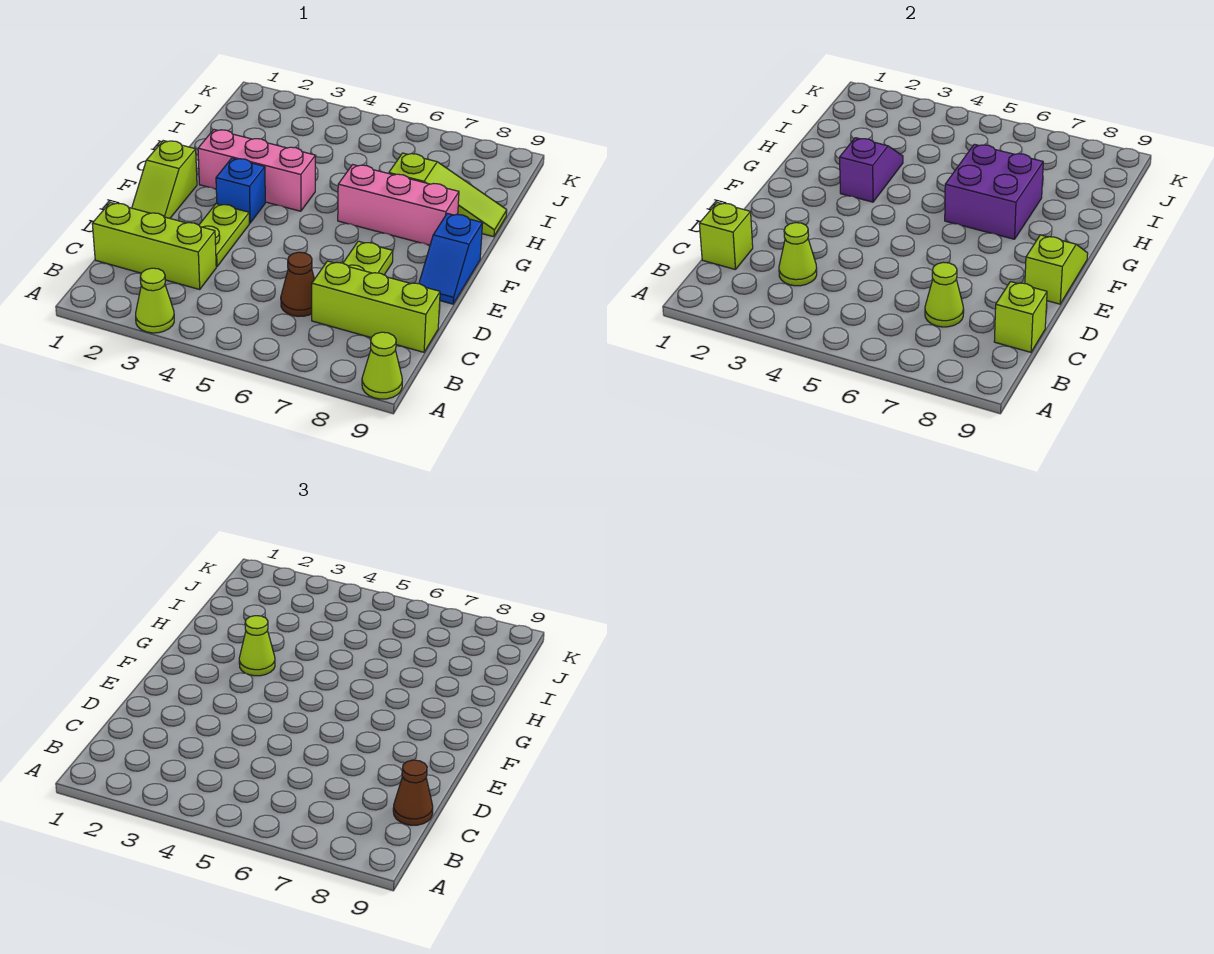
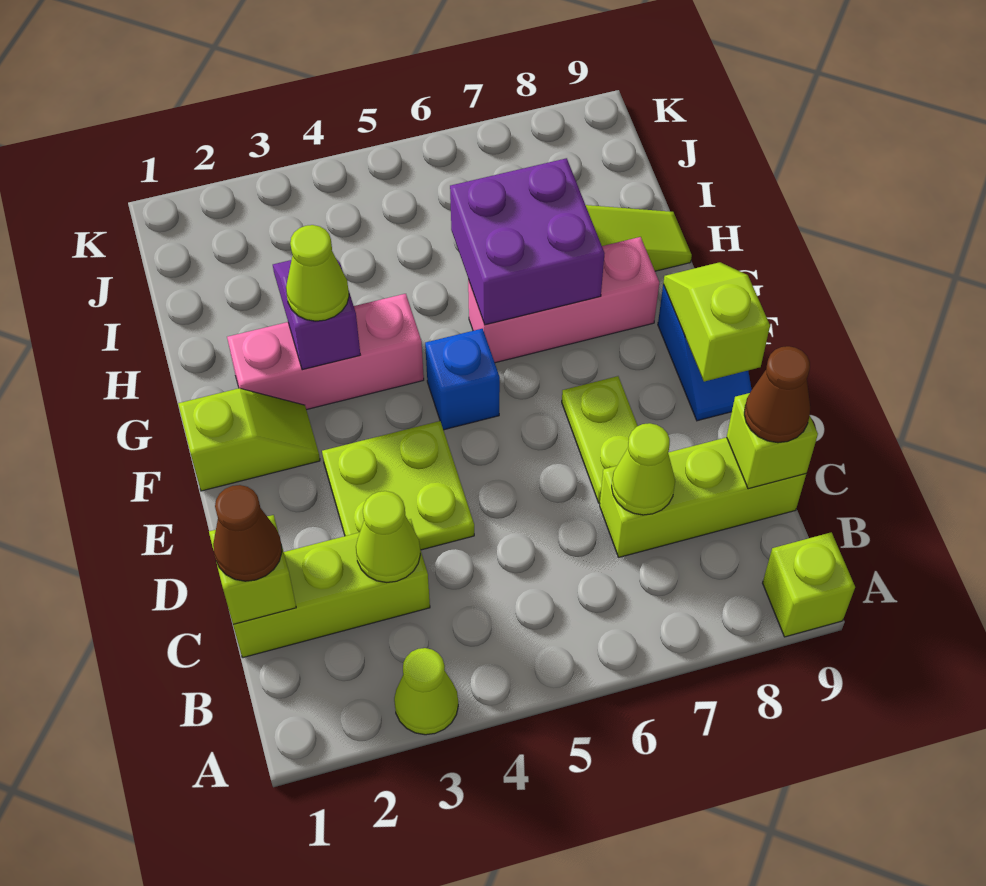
lime 1x1 cone [362,332,402,399] -> lime 1x1 brick [763,532,855,637]
brown 1x1 cone [281,252,314,317] -> brown 1x1 cone moved to [213,485,282,581]
lime 1x2 plate [199,204,249,267] -> lime 2x2 plate [322,421,474,550]
lime 1x2 slope [132,141,197,218] -> lime 1x2 slope turned to [178,388,320,491]
blue 1x1 brick [216,158,265,223] -> blue 1x1 brick moved to [425,329,500,430]

